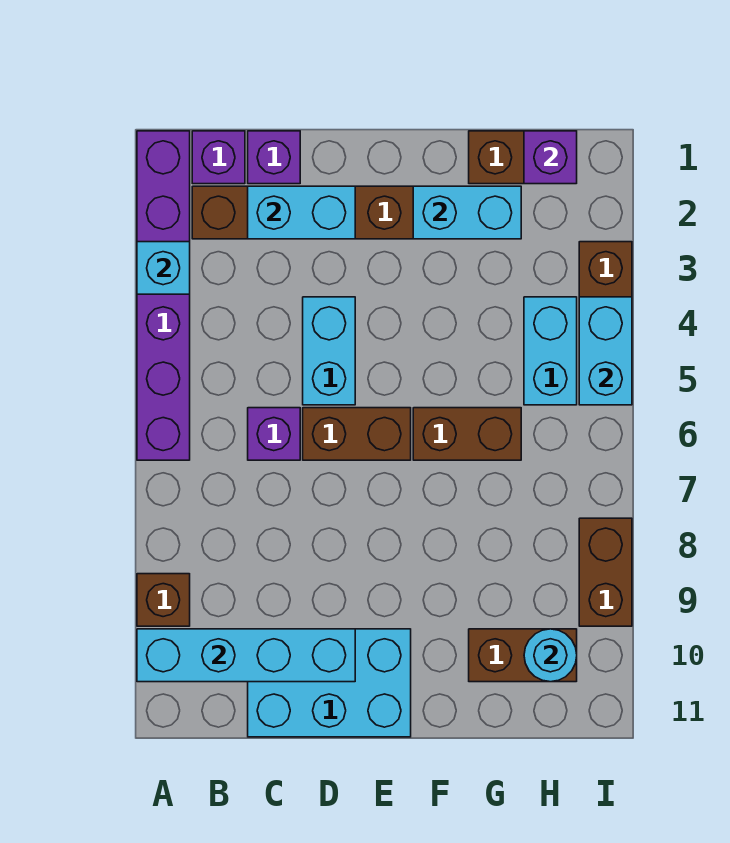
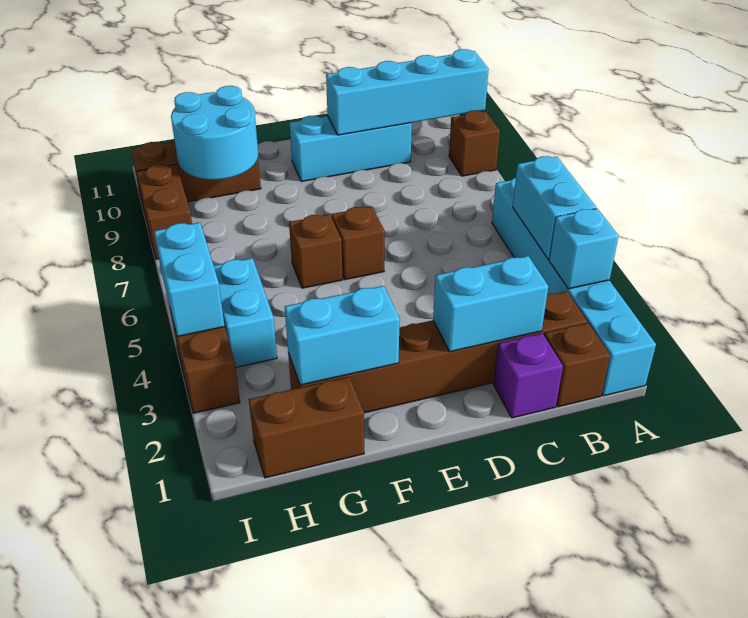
purple 1x6 brick [137,131,190,460] -> cyan 1x6 brick [492,177,656,396]
purple 1x1 brick [192,131,245,184] -> brown 1x1 brick [544,323,610,407]
purple 1x1 brick [248,408,300,460] -> none
cyan 2x3 brick [248,629,411,737] -> cyan 1x3 brick [290,116,412,182]
cyan 1x2 brick [303,297,355,405] -> cyan 1x2 brick moved to [513,156,596,259]
brown 1x2 brick [303,408,411,460] -> brown 1x1 brick [332,206,385,280]
brown 1x2 brick [413,408,521,460] -> brown 1x1 brick [289,214,342,288]
brown 1x2 brick [469,629,577,682] -> brown 1x3 brick [131,141,261,204]
purple 1x1 brick [524,131,577,184] -> none
cyan 1x1 round brick [524,629,577,682] -> cyan 2x2 round brick [171,86,258,180]

